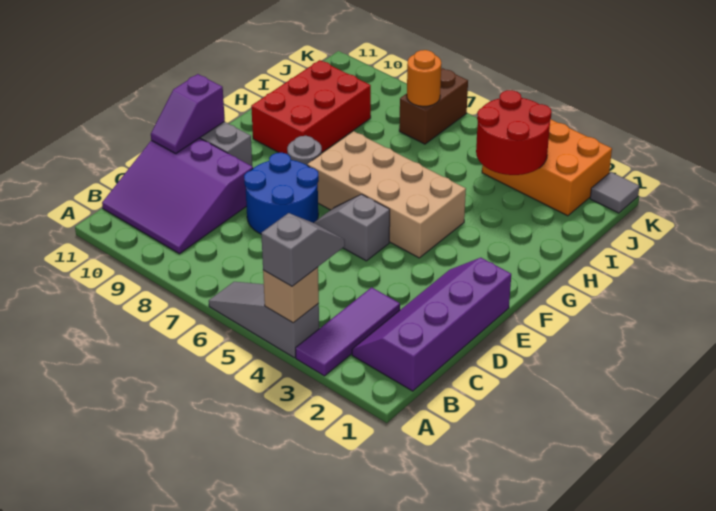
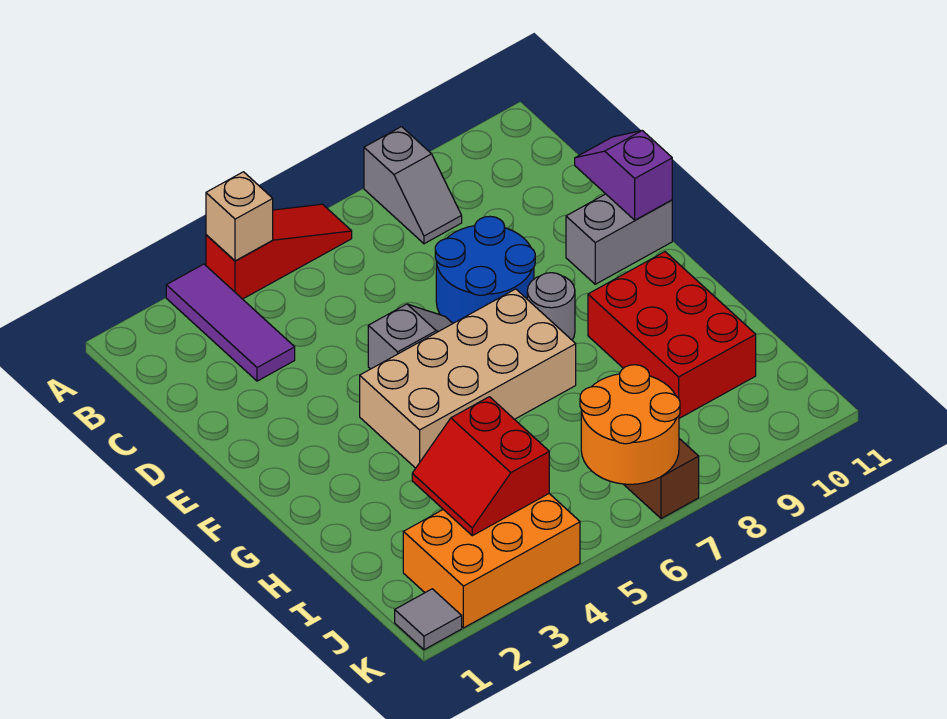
grey 1x3 slope [209,282,319,358] -> red 1x3 slope [206,204,352,299]
grey 1x2 slope [261,213,345,286] -> grey 1x2 slope moved to [364,127,462,244]
purple 2x4 slope [352,258,511,391] -> none
purple 3x3 slope [102,138,253,254] -> none
red 2x2 round brick [476,90,552,175] -> red 2x2 slope [412,397,549,536]
orange 1x1 round brick [407,50,441,106] -> orange 2x2 round brick [580,365,680,484]

